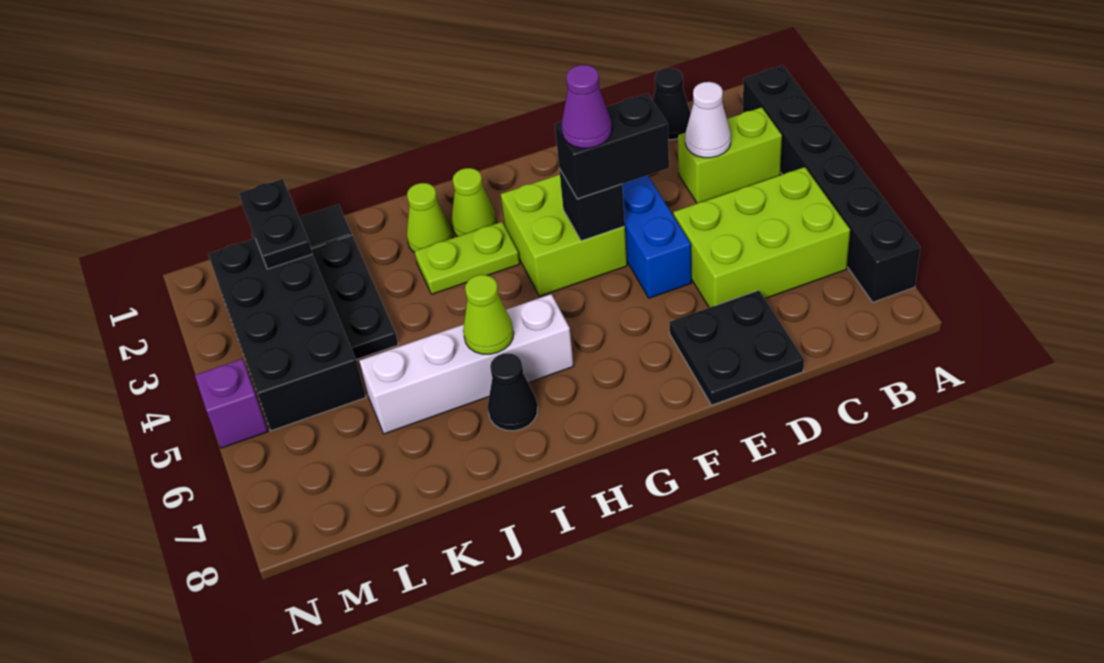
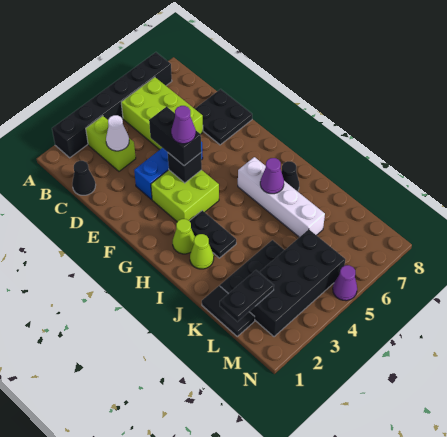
lime 1x2 plate [415,222,520,294] -> black 1x2 plate [190,210,236,258]
lime 1x1 cone [463,275,514,354] -> purple 1x1 cone [260,158,284,194]
purple 1x1 brick [195,359,268,448] -> purple 1x1 cone [333,265,357,301]

